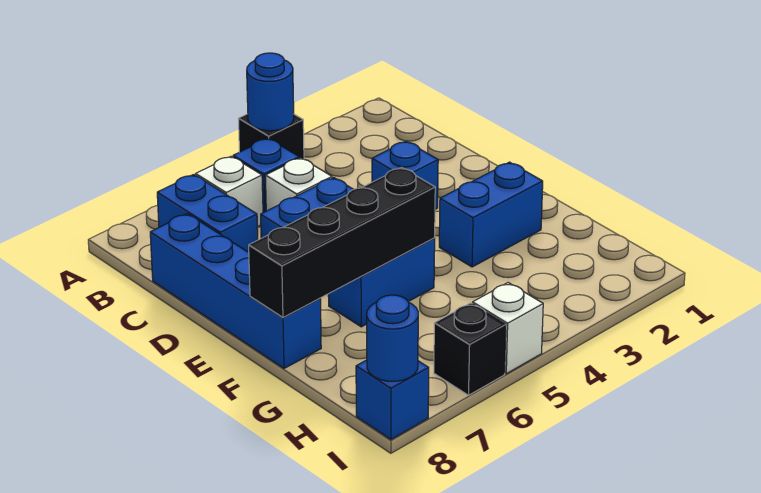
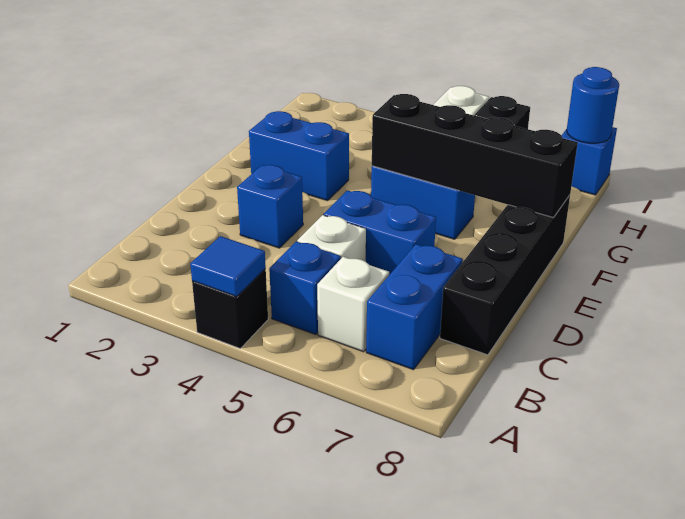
blue 1x1 round brick [247,53,294,131] -> blue 1x1 tile [190,236,266,297]
blue 1x4 brick [150,214,321,368] -> black 1x4 brick [440,195,570,355]

